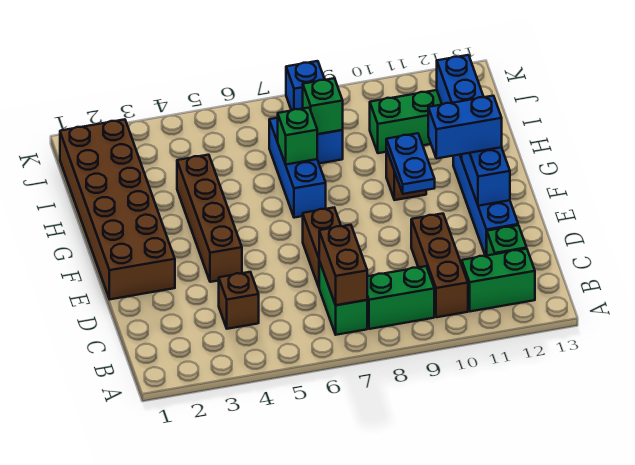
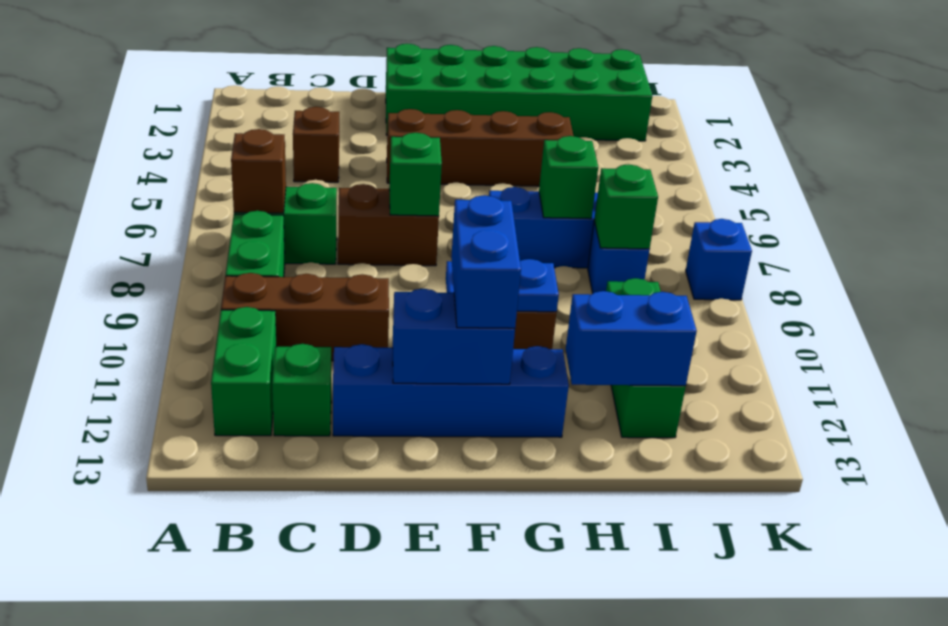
brown 1x2 brick [319,225,367,305] -> brown 1x1 brick [231,129,286,213]
brown 2x6 brick [60,119,175,299] -> green 2x6 brick [386,44,652,141]
none -> green 1x1 brick [389,133,442,216]

